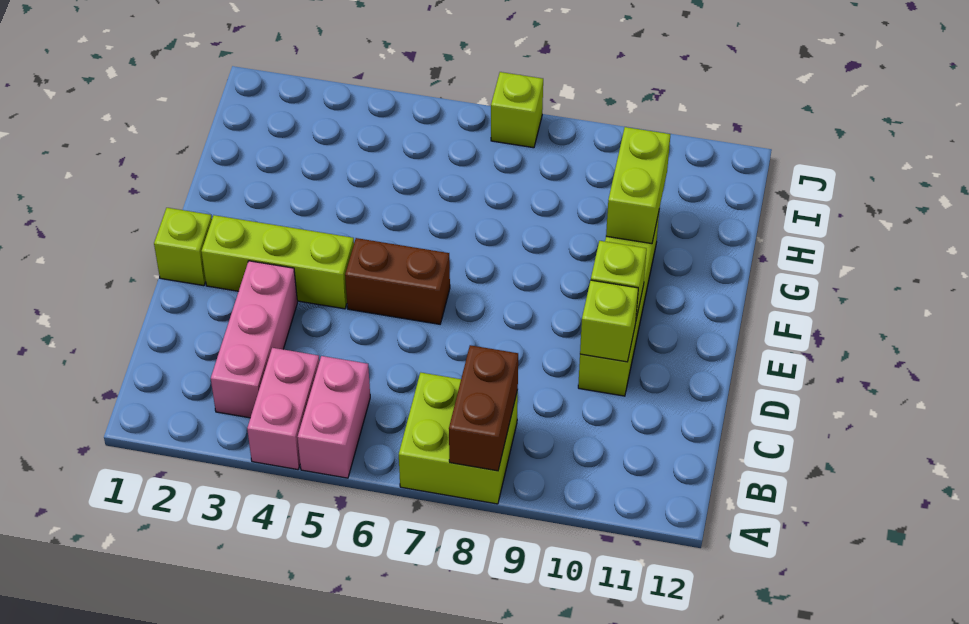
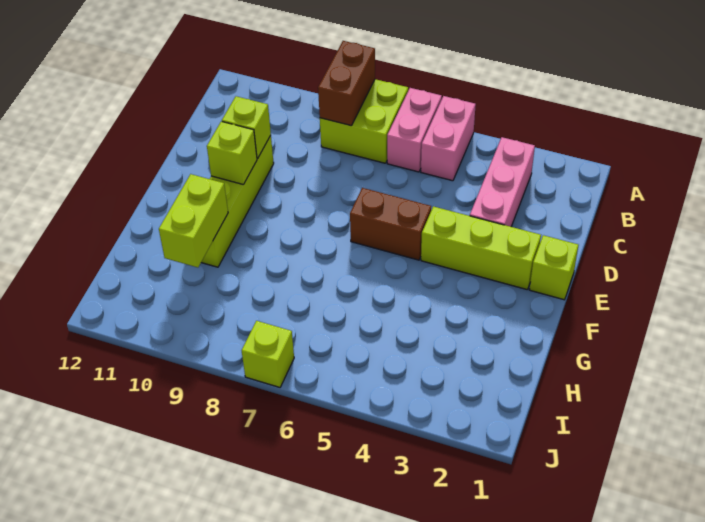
pink 1x2 brick [247,348,319,470] -> pink 1x2 brick moved to [387,88,442,172]

